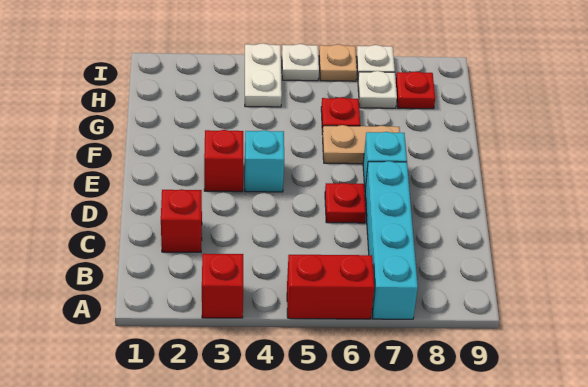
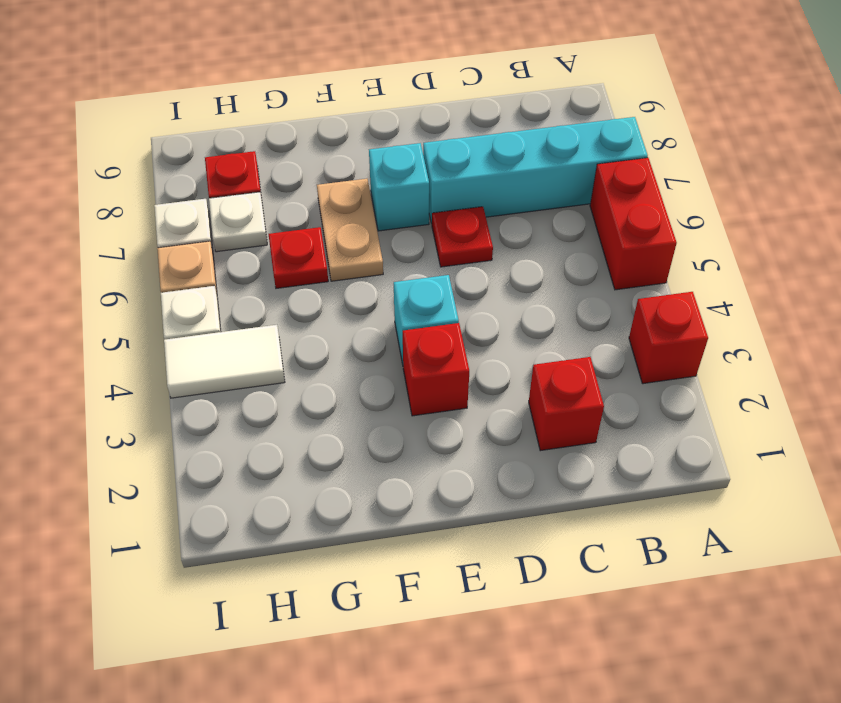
white 1x2 plate [245,43,282,107] -> white 1x2 tile [164,325,285,398]

